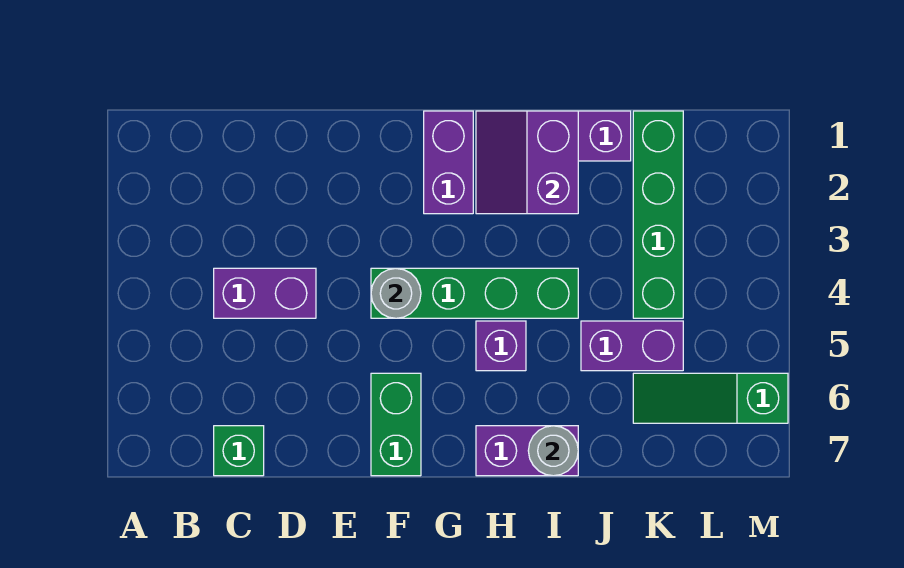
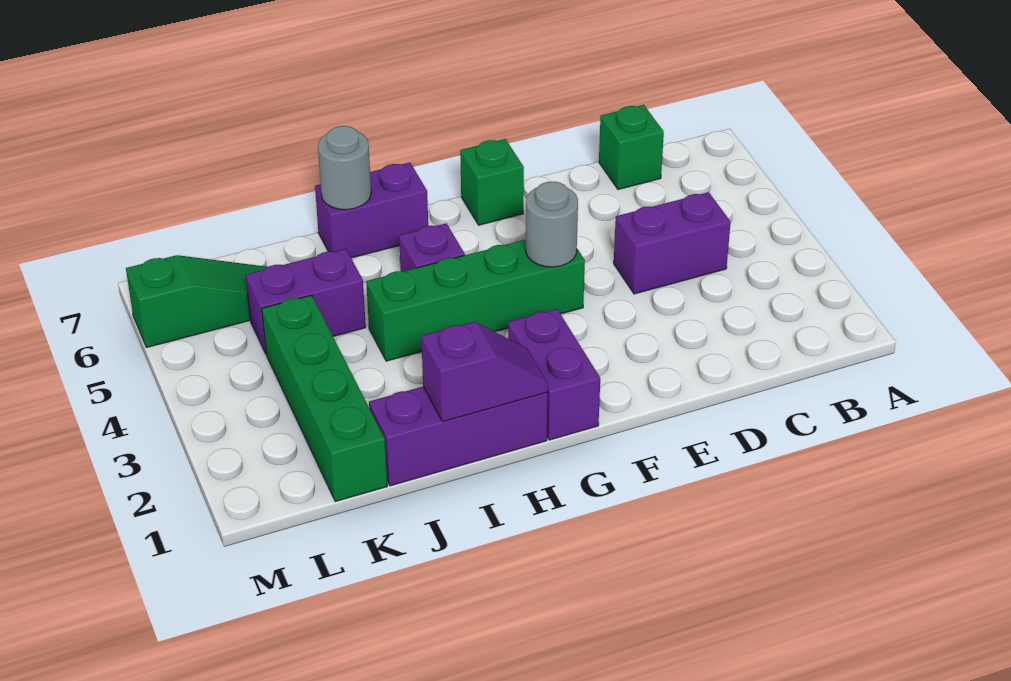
green 1x2 brick [371,373,421,476] -> green 1x1 brick [460,139,524,225]
purple 2x2 slope [476,111,578,214] -> purple 1x2 slope [421,322,548,422]

